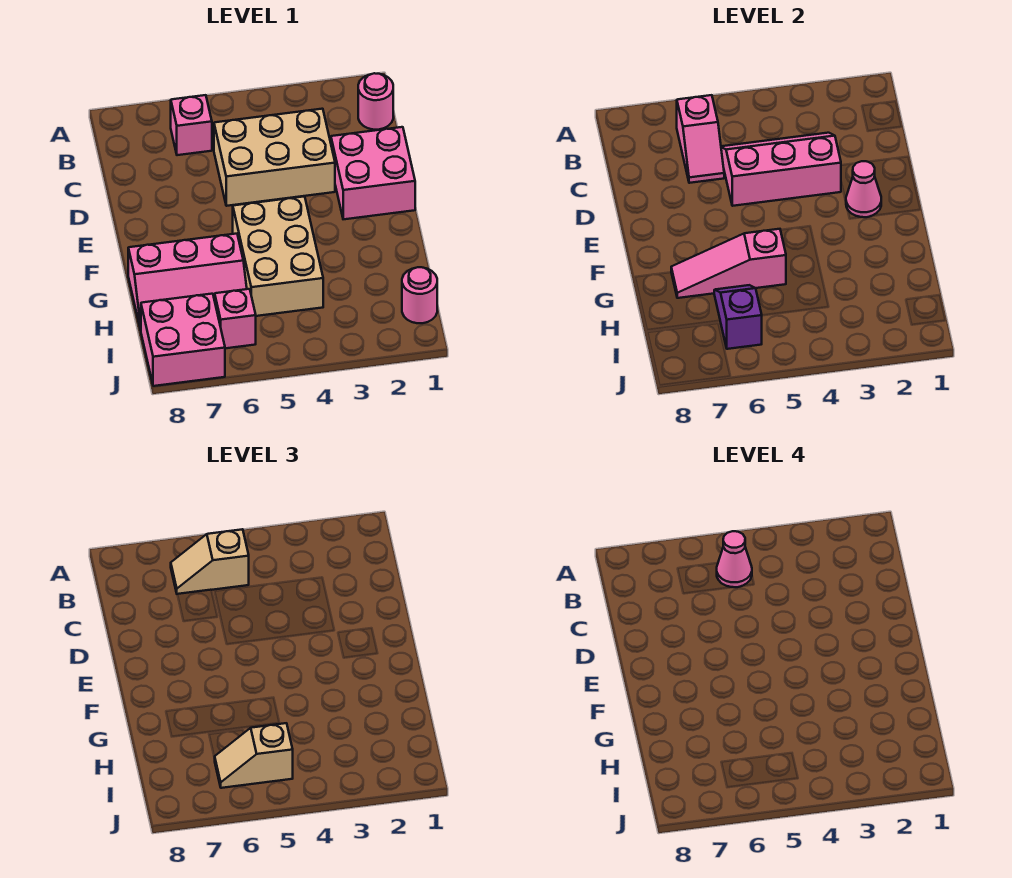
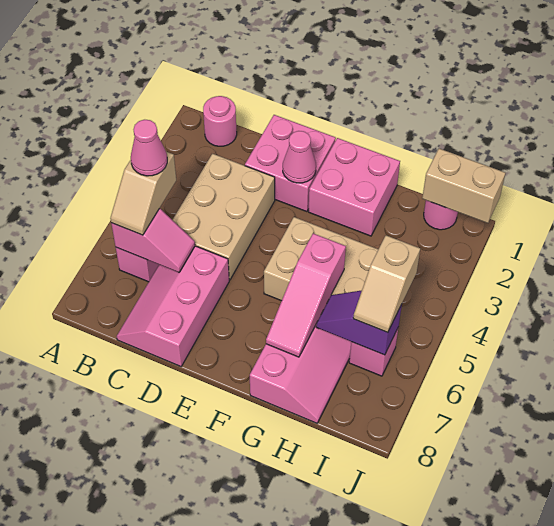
pink 2x3 slope [721,133,841,206] -> pink 2x3 slope moved to [117,246,229,366]
none -> tan 1x2 brick [422,149,505,223]
pink 2x2 brick [141,294,225,386] -> pink 2x2 brick moved to [309,138,400,236]

